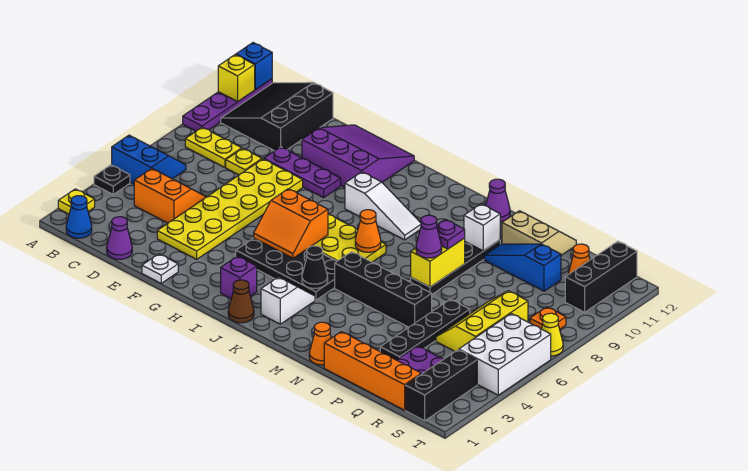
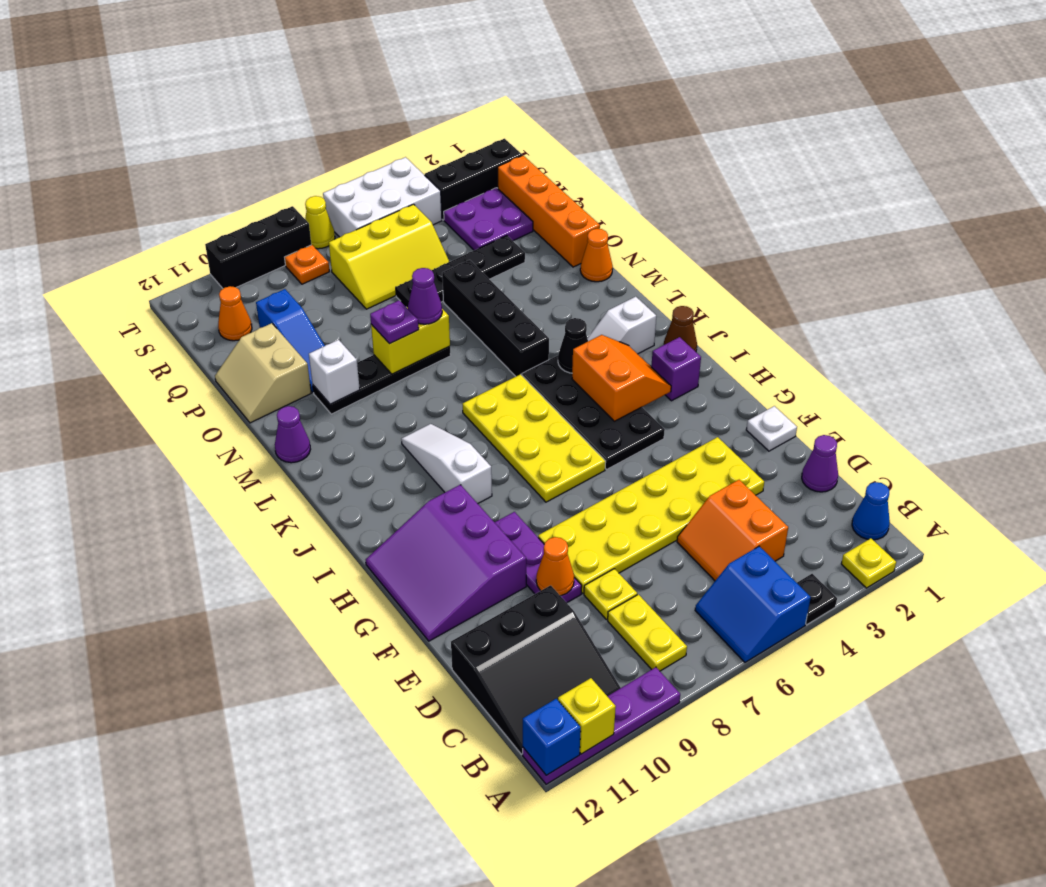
orange 2x2 slope [254,189,328,258] -> orange 2x2 slope moved to [572,335,671,421]
orange 1x1 cone [355,210,381,252] -> orange 1x1 cone moved to [536,537,574,596]
black 1x3 brick [565,241,637,312] -> black 1x3 brick moved to [205,206,311,288]

